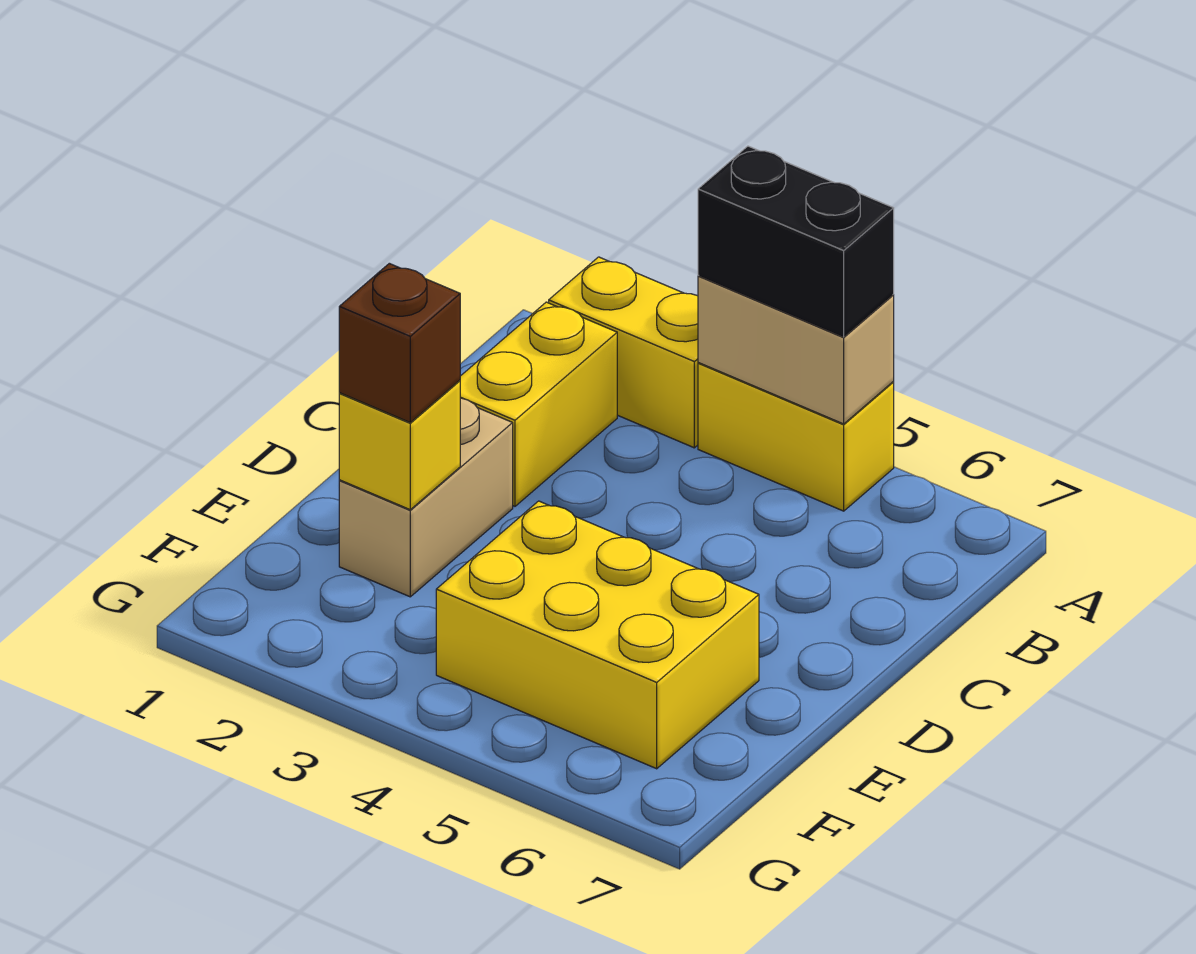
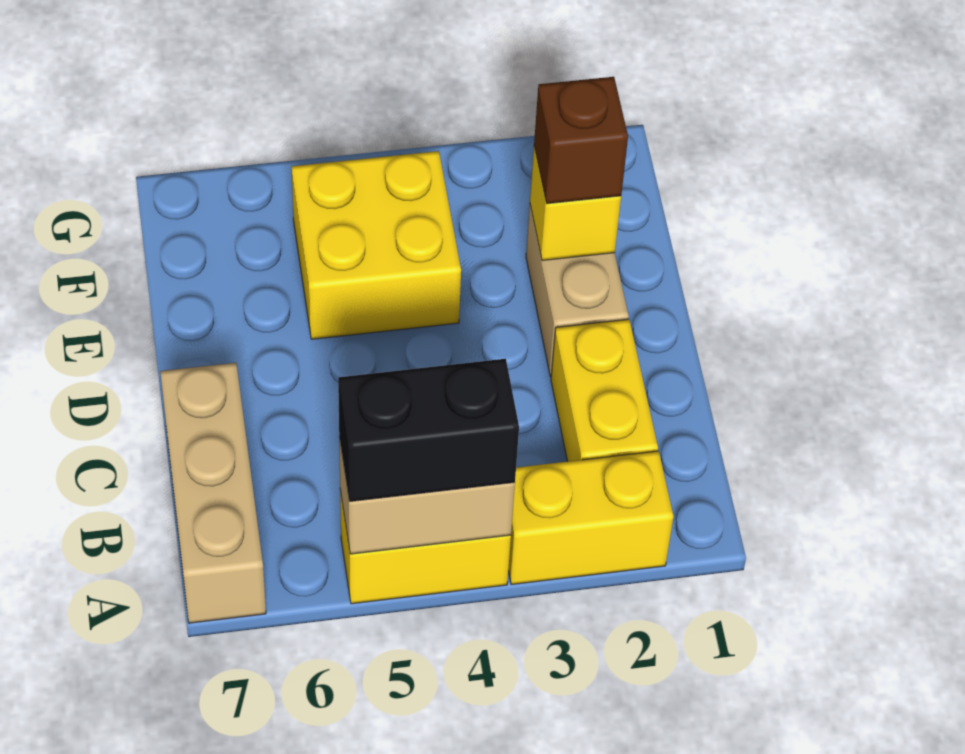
none -> tan 1x3 brick [160,363,266,623]
yellow 2x3 brick [436,501,759,769] -> yellow 2x2 brick [292,151,461,339]

